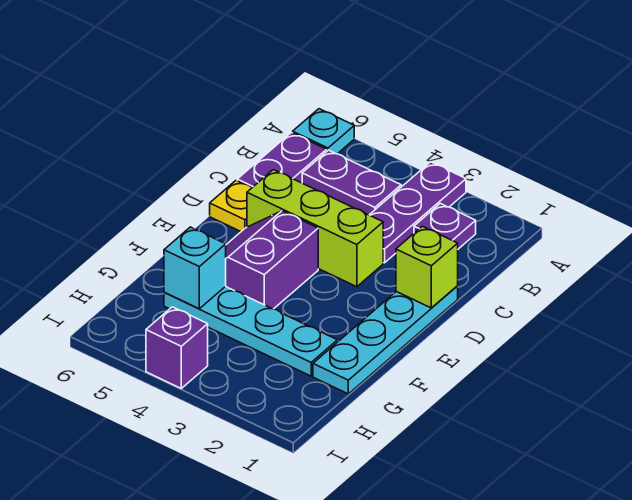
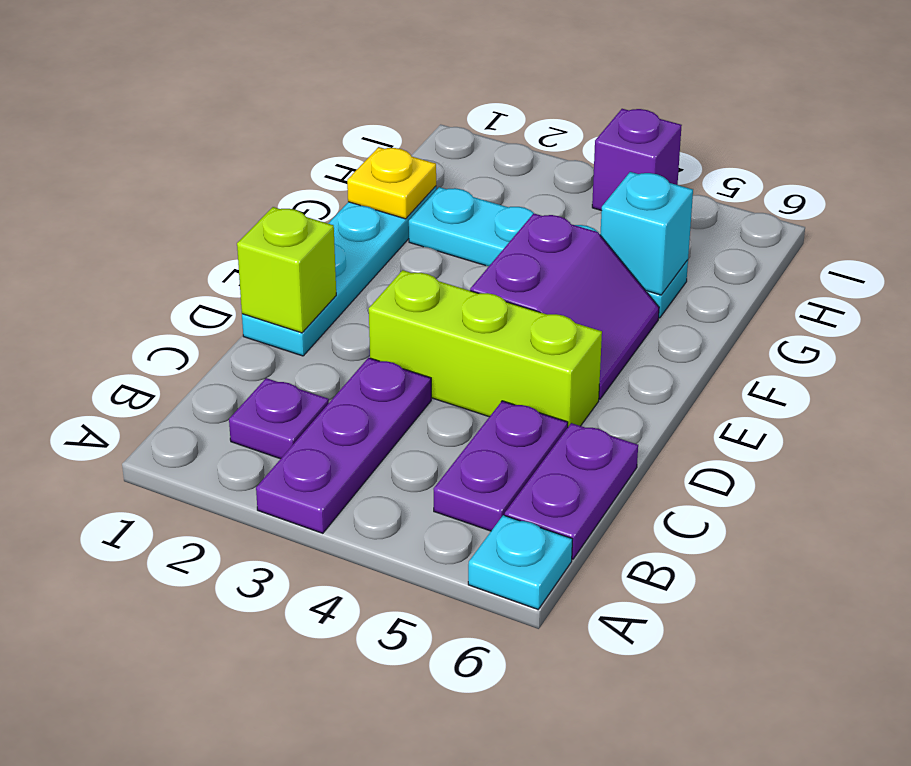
purple 1x2 plate [302,150,401,215] -> purple 1x2 plate turned to [434,401,568,531]
yellow 1x1 plate [210,180,252,231] -> yellow 1x1 plate moved to [347,147,436,219]

